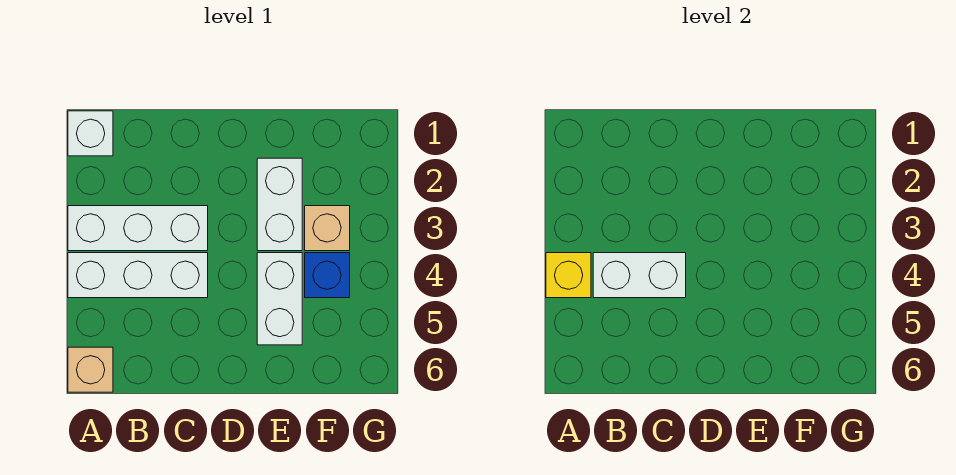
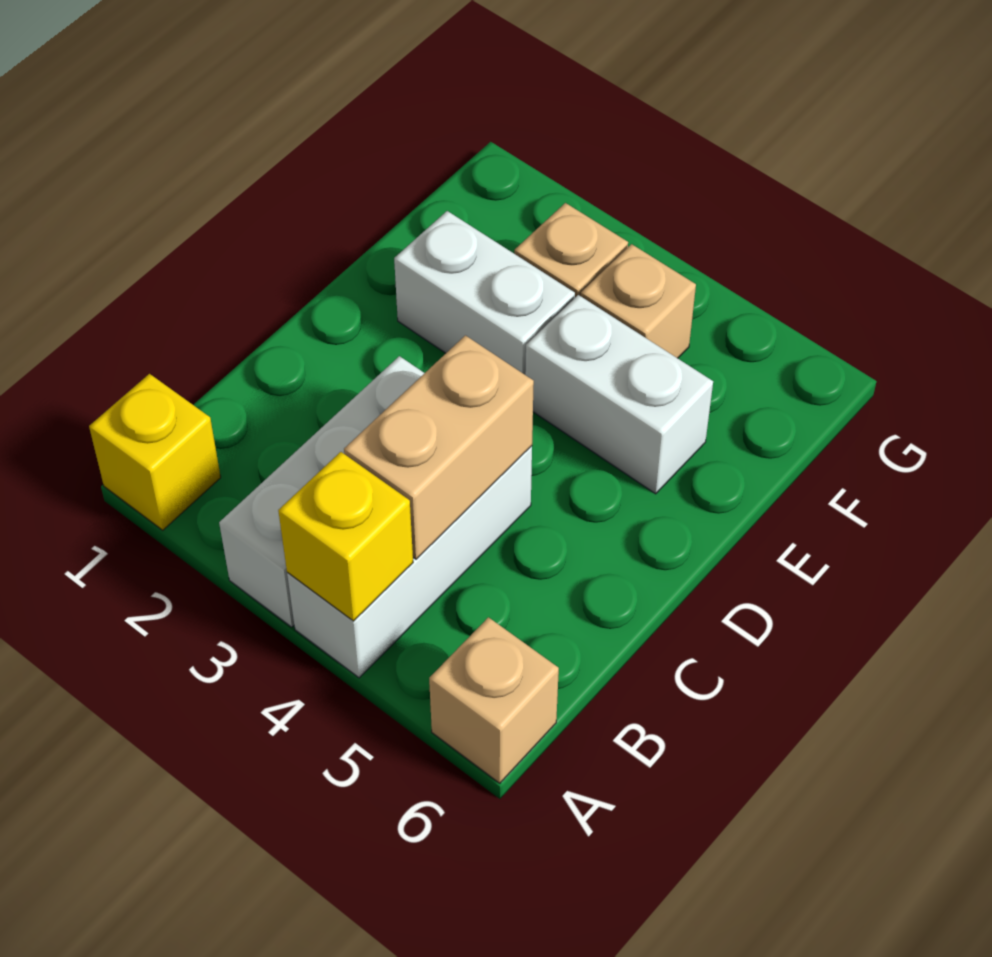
white 1x1 brick [68,111,113,156] -> yellow 1x1 brick [89,374,221,530]
white 1x2 brick [593,253,686,298] -> tan 1x2 brick [344,335,534,559]
blue 1x1 brick [305,253,350,298] -> tan 1x1 brick [581,244,696,358]

